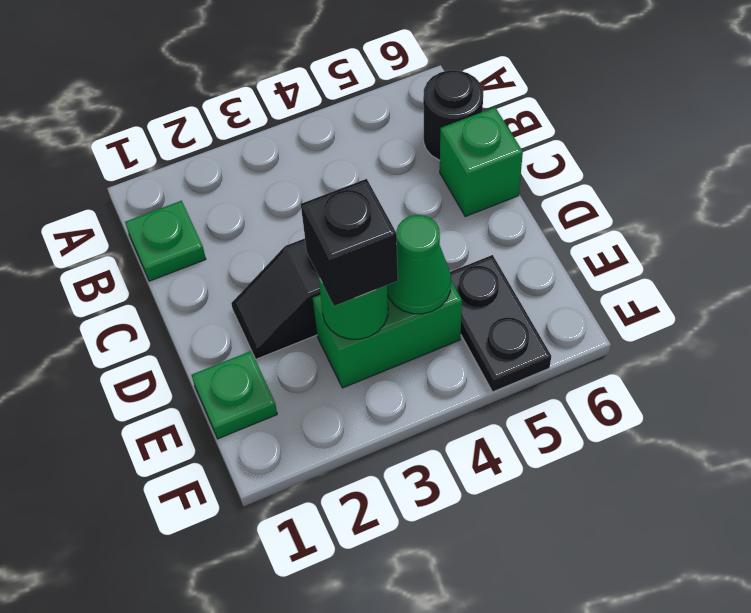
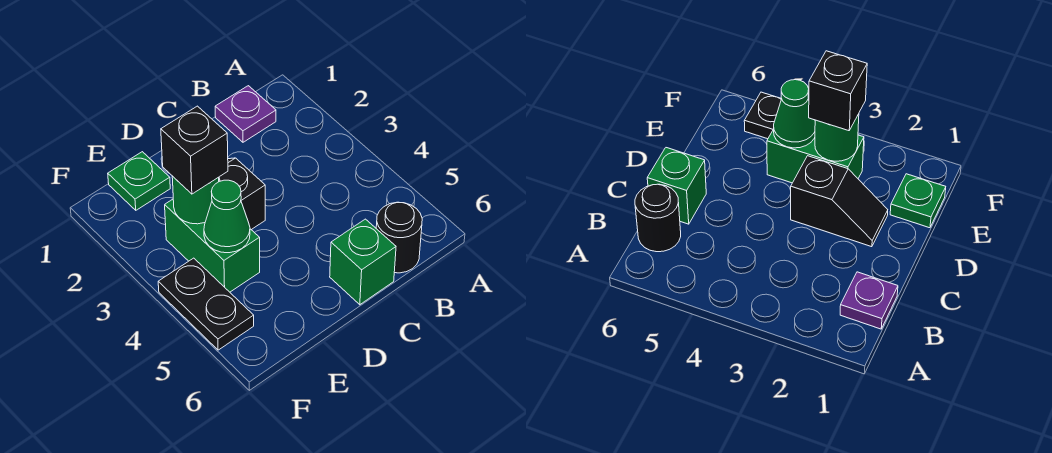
green 1x1 plate [125,201,206,281] -> purple 1x1 plate [215,86,276,142]
black 1x2 plate [450,255,551,392] -> black 1x2 plate turned to [158,258,254,350]

